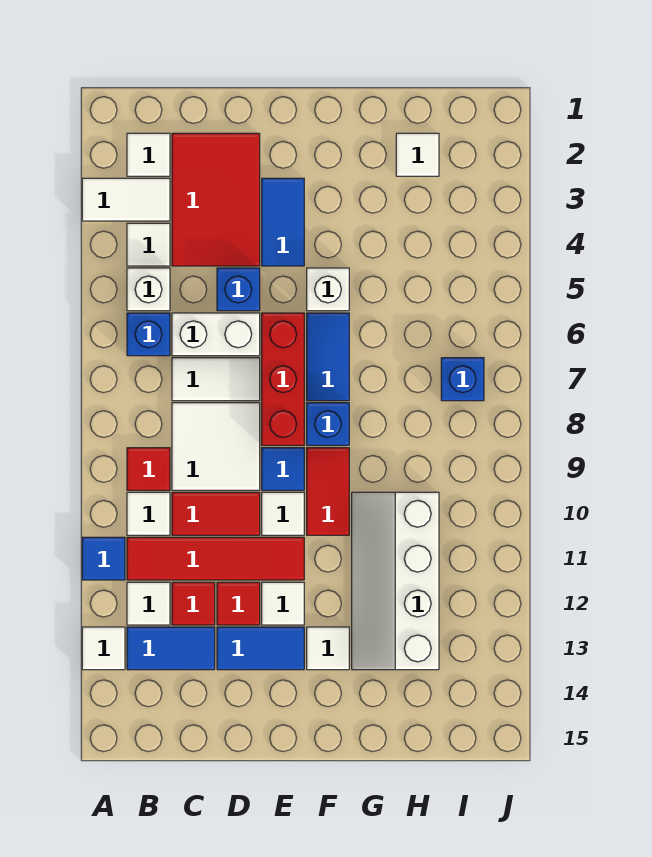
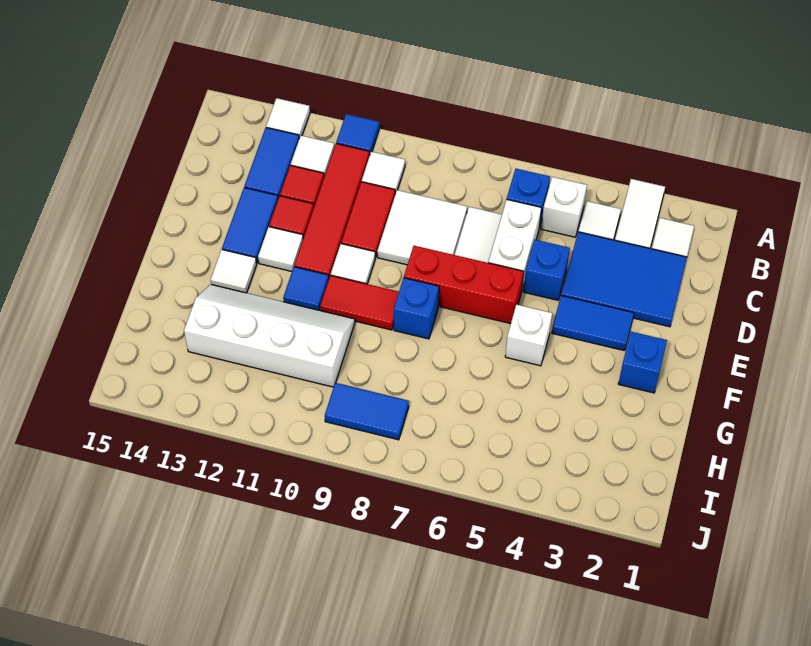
red 1x1 tile [127,448,170,490] -> none
red 2x3 tile [172,133,260,266] -> blue 2x3 tile [561,232,687,327]
blue 1x1 tile [262,448,304,490] -> blue 1x1 tile moved to [283,267,329,310]
blue 1x2 tile [307,313,349,401] -> blue 1x2 tile moved to [325,383,409,440]
white 1x1 tile [396,133,439,176] -> none
blue 1x1 brick [441,358,484,401] -> blue 1x1 brick moved to [618,332,667,393]

